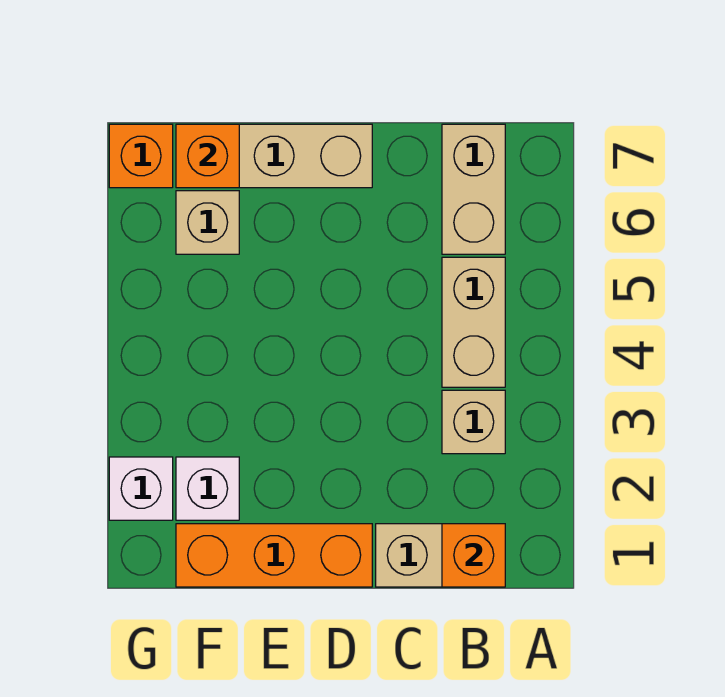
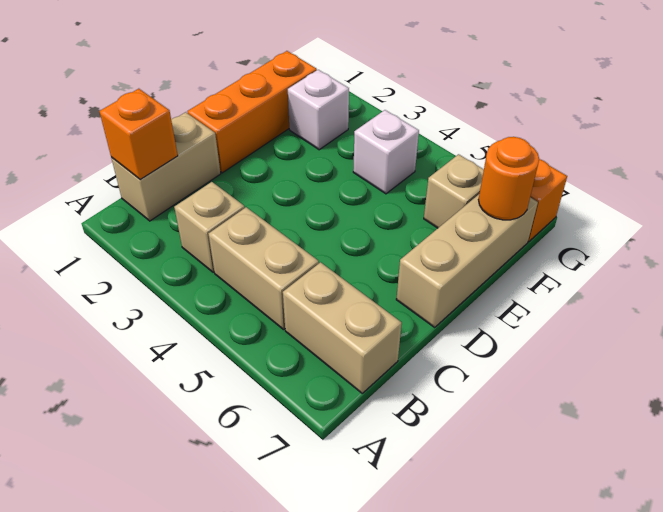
orange 1x1 brick [176,124,239,188] -> orange 1x1 round brick [478,137,539,220]
white 1x1 brick [109,457,173,520] -> white 1x1 brick moved to [353,110,419,194]

